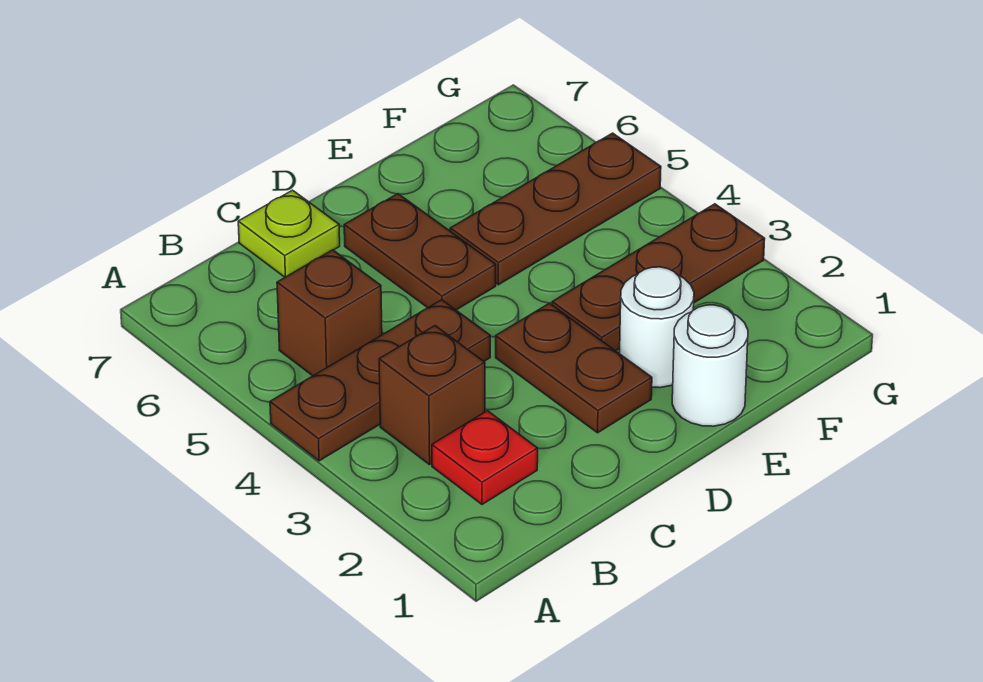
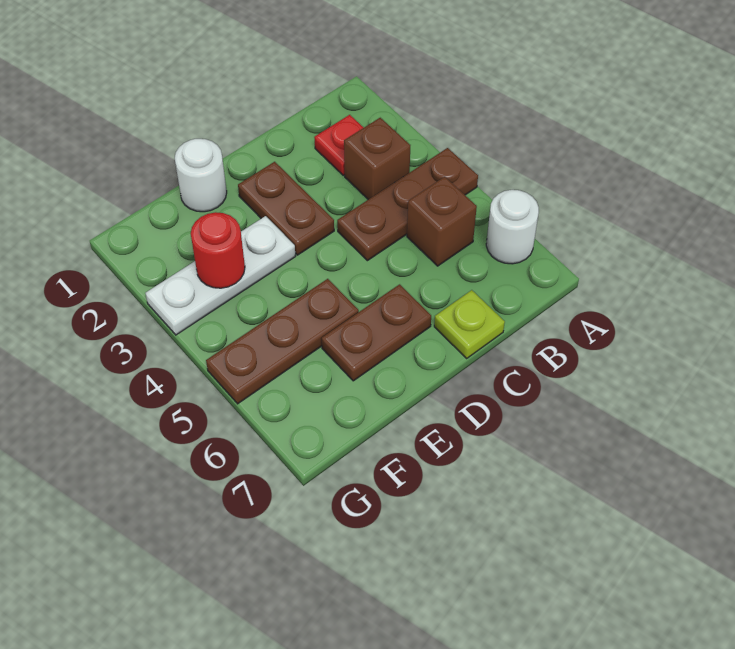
brown 1x2 plate [344,194,496,310] -> brown 1x2 plate turned to [322,284,431,381]
white 1x1 round brick [620,267,694,388] -> white 1x1 round brick moved to [486,190,539,264]
brown 1x3 plate [552,204,765,351] -> white 1x3 plate [145,216,296,335]
none -> red 1x1 round brick [191,212,245,288]

